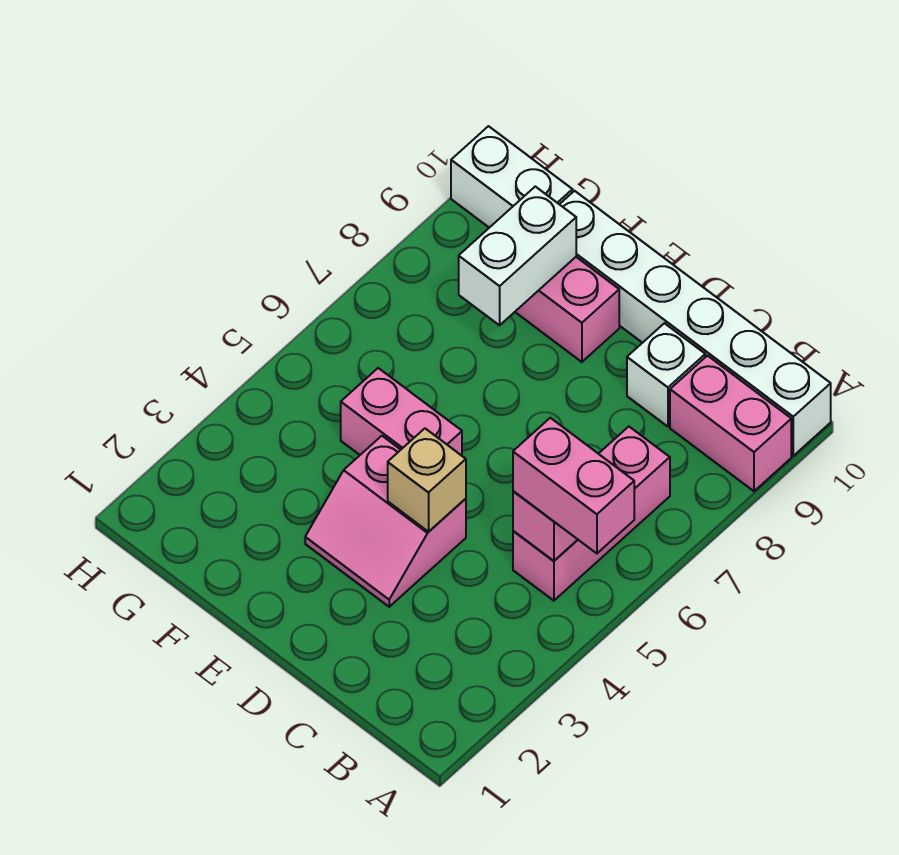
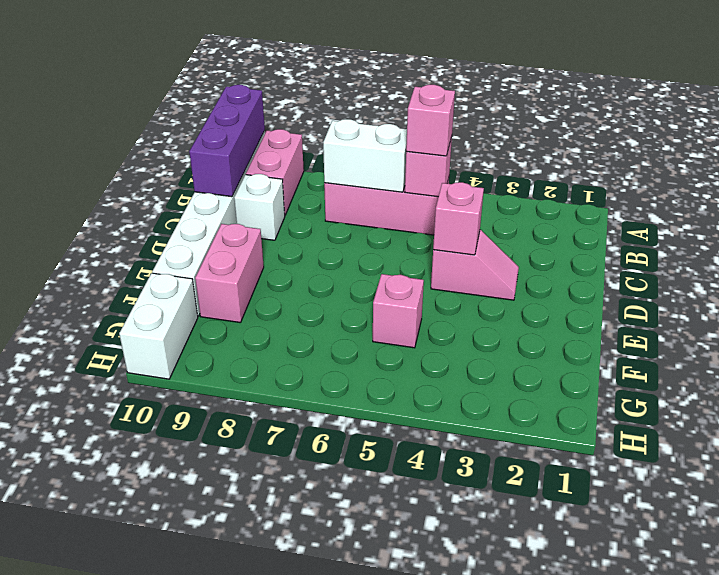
pink 1x2 brick [513,418,634,553] -> pink 1x1 brick [406,85,455,156]
none -> purple 1x3 brick [189,85,265,197]
pink 2x2 slope [305,436,466,607] -> pink 1x2 slope [431,230,519,300]
tan 1x1 brick [388,429,466,532] -> pink 1x1 brick [433,182,484,255]
pink 1x2 brick [341,368,462,456] -> pink 1x1 brick [373,274,424,348]
white 1x2 brick [459,187,576,325] -> white 1x2 brick moved to [323,119,407,192]

